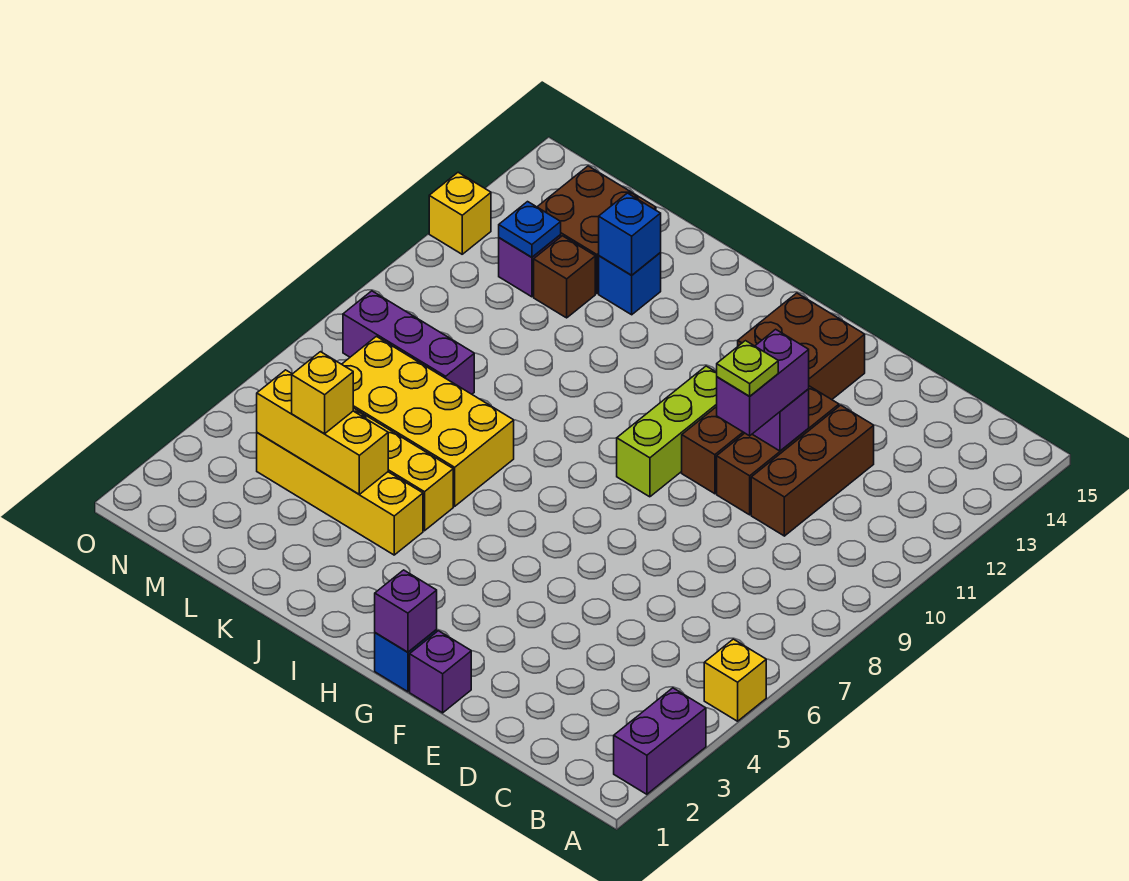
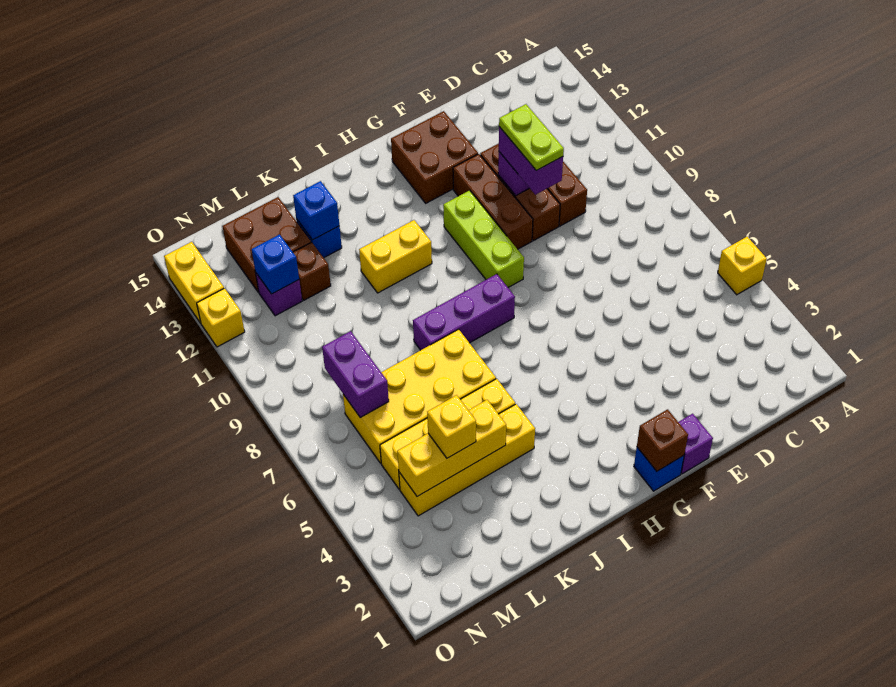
purple 1x2 brick [614,688,706,794] -> purple 1x2 brick moved to [322,331,389,418]
lime 1x1 plate [717,341,778,396] -> lime 1x2 plate [499,104,564,170]
purple 1x1 brick [375,570,437,652] -> brown 1x1 brick [637,409,688,471]
none -> yellow 1x2 brick [359,220,432,293]
purple 1x3 brick [343,291,474,394] -> purple 1x3 brick moved to [413,274,515,350]
blue 1x1 plate [499,202,561,257] -> blue 1x1 brick [252,235,299,294]
none -> yellow 1x2 brick [164,242,224,323]

